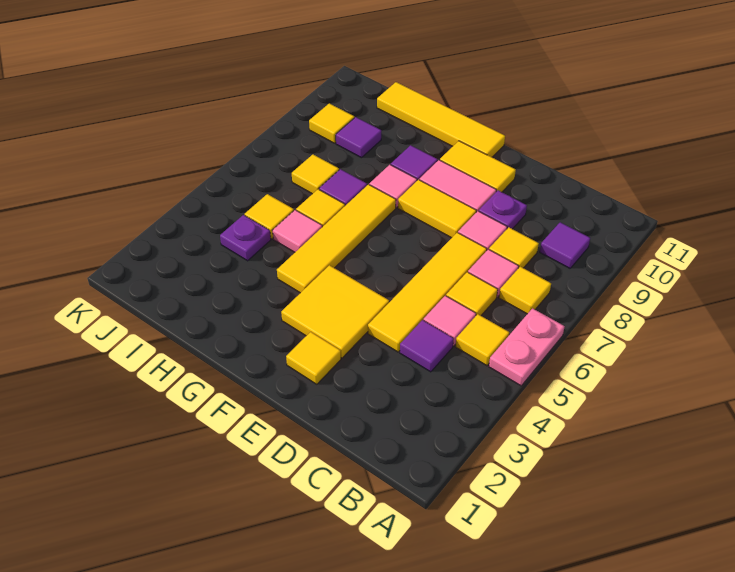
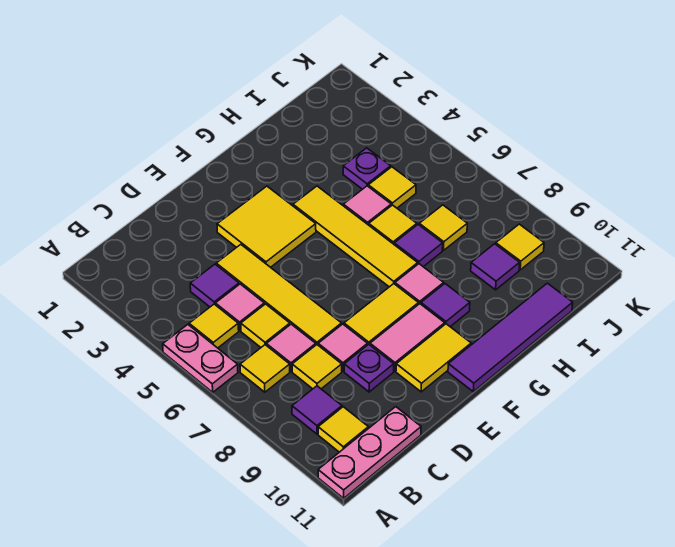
none -> pink 1x3 plate [318,407,421,498]
yellow 1x1 tile [286,332,341,384] -> yellow 1x1 tile moved to [318,407,368,452]
yellow 1x4 tile [377,82,505,157] -> purple 1x4 tile [448,283,573,392]

